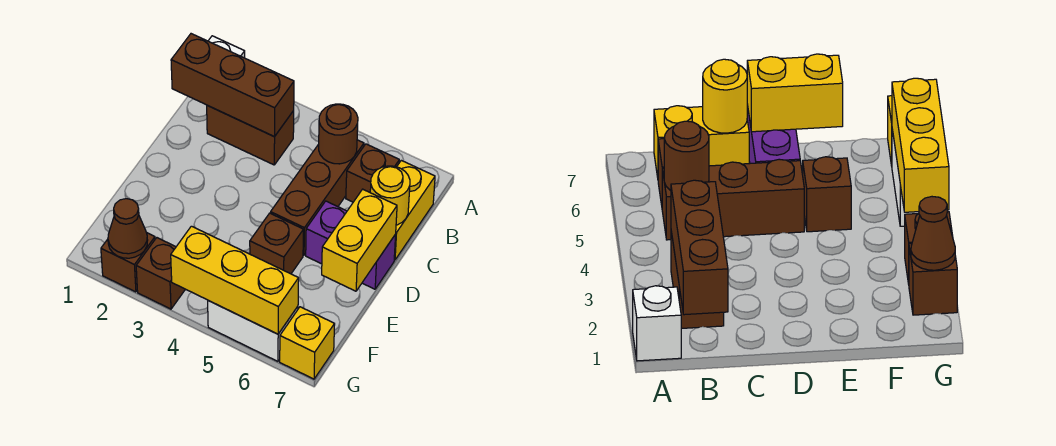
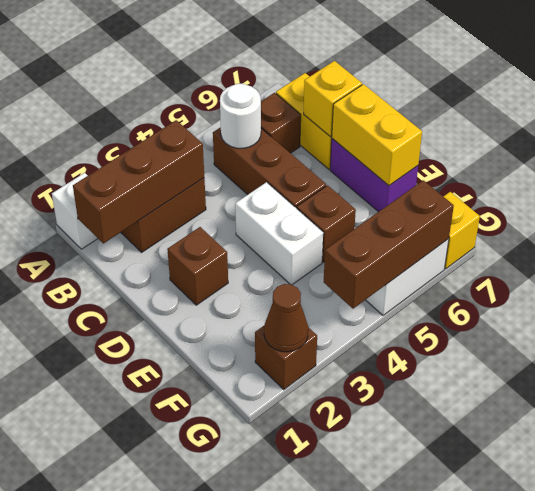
brown 1x1 round brick [319,104,358,164] -> white 1x1 round brick [220,84,261,148]
yellow 1x1 round brick [370,166,410,225] -> yellow 1x1 brick [304,61,362,137]
none -> white 1x2 brick [235,182,323,285]
purple 1x2 brick [306,201,396,289] -> purple 1x2 brick turned to [330,139,418,212]
brown 1x1 brick [136,238,185,309] -> brown 1x1 brick moved to [167,227,228,305]
yellow 1x3 brick [171,226,299,334] -> brown 1x3 brick [324,180,454,309]

